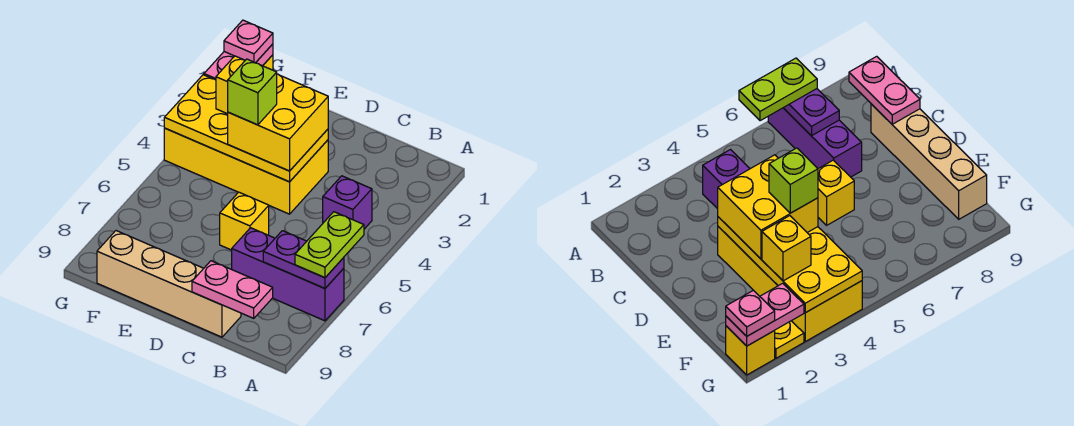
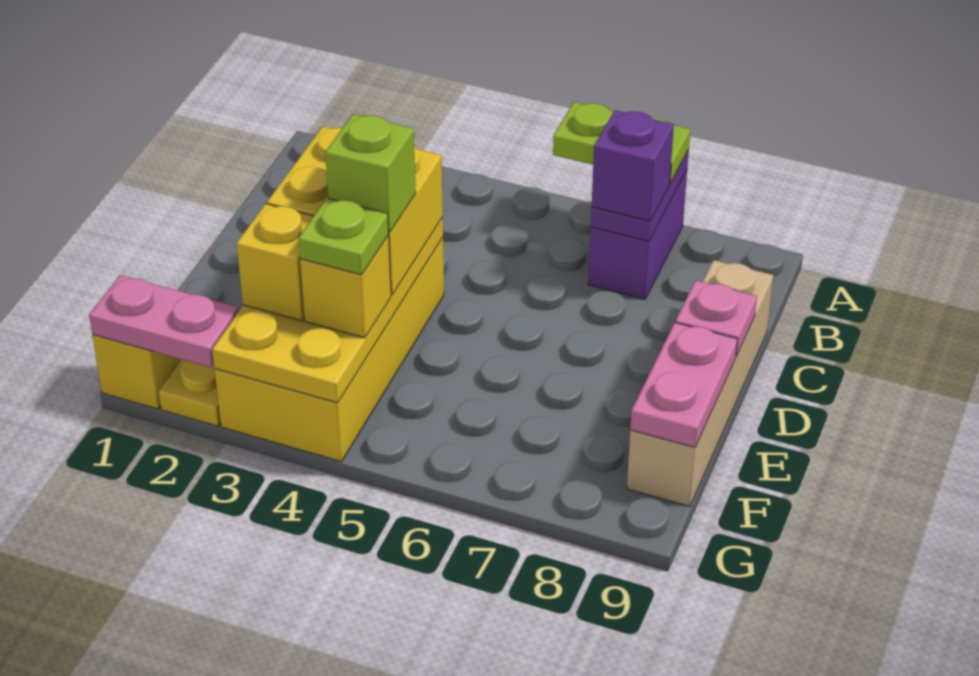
purple 1x3 brick [232,228,344,321] -> purple 1x2 brick [588,170,687,299]
purple 1x1 brick [323,176,372,229] -> purple 1x1 brick moved to [592,110,674,221]
pink 1x2 plate [192,261,273,318] -> pink 1x2 plate moved to [630,323,738,447]
yellow 1x1 brick [220,192,269,250] -> yellow 1x1 brick moved to [300,235,391,338]
none -> lime 1x1 plate [299,198,389,275]
pink 1x1 plate [224,20,273,63] -> pink 1x1 plate moved to [675,280,757,356]

